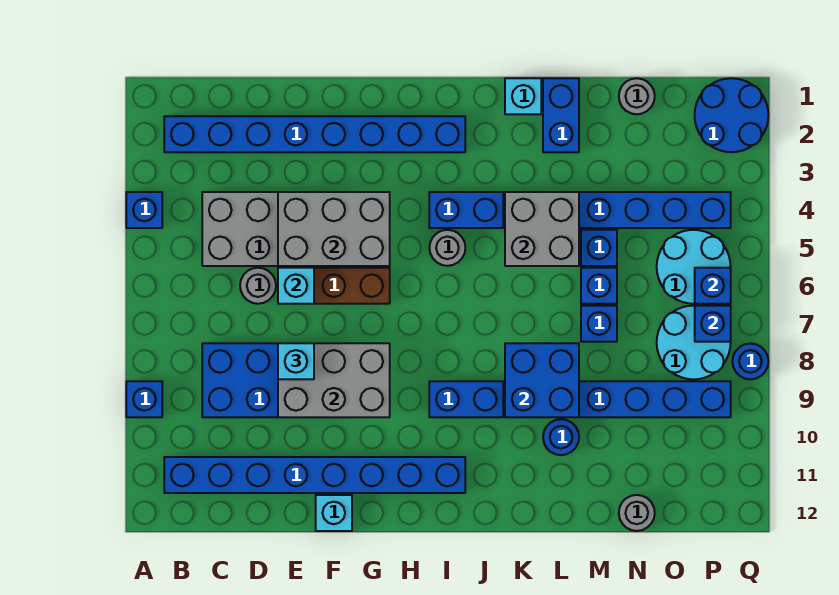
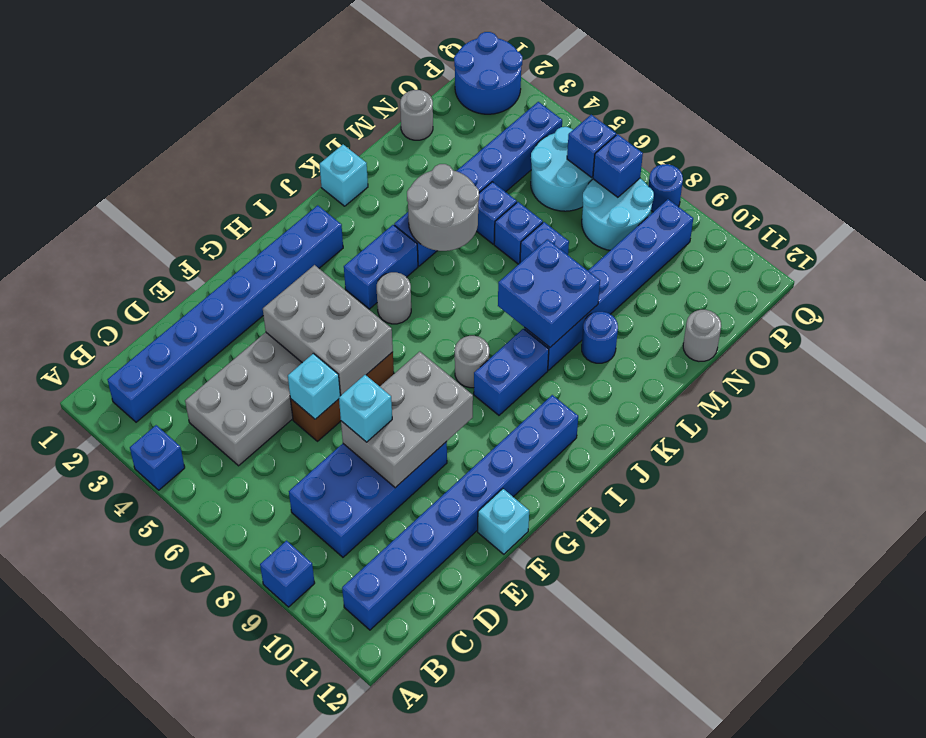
grey 1x1 round brick [240,268,276,304] -> grey 1x1 round brick moved to [455,336,489,388]
grey 2x3 brick [278,192,390,266] -> grey 2x3 brick turned to [263,265,393,395]
grey 2x2 brick [505,192,579,266] -> grey 2x2 round brick [407,164,479,251]
blue 1x2 brick [543,78,579,152] -> none

